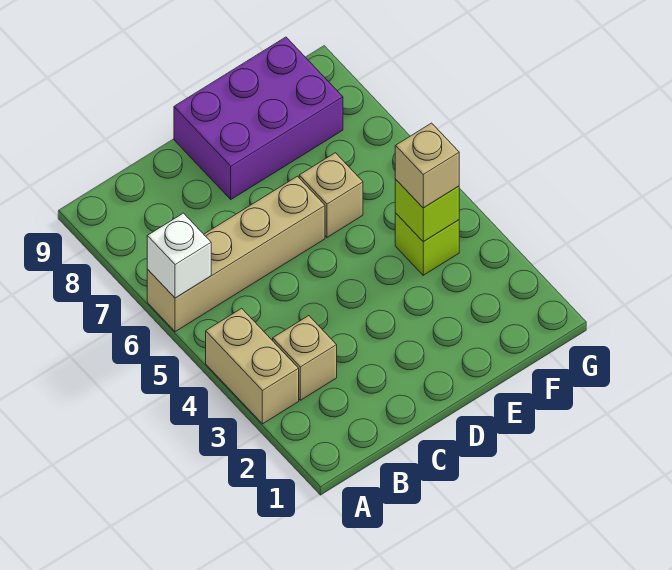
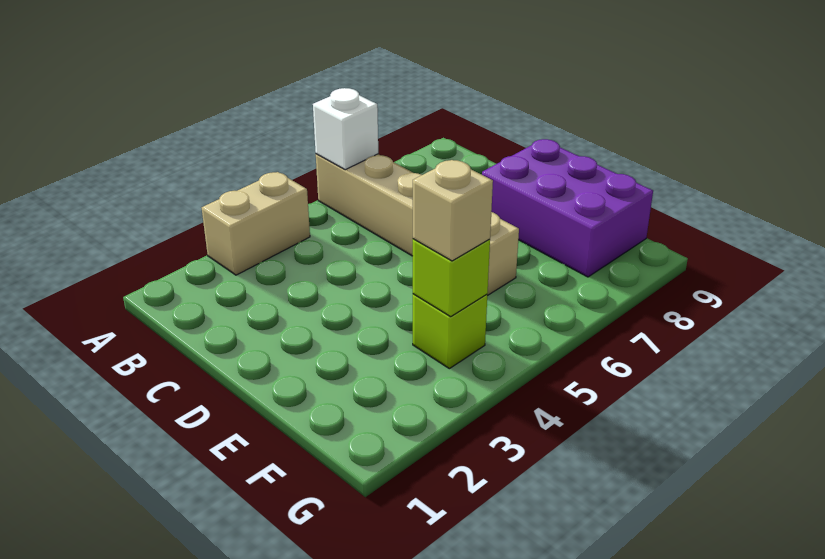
tan 1x1 brick [273,316,337,400] -> none

